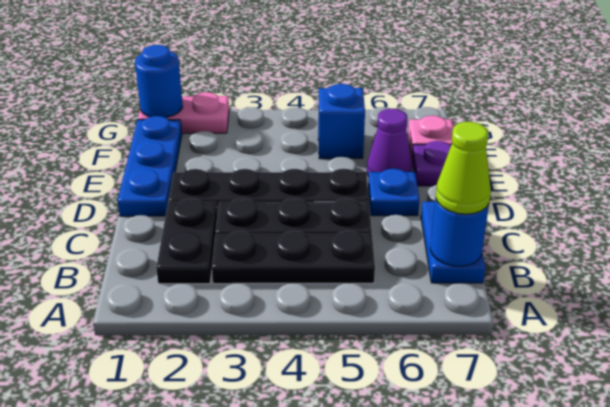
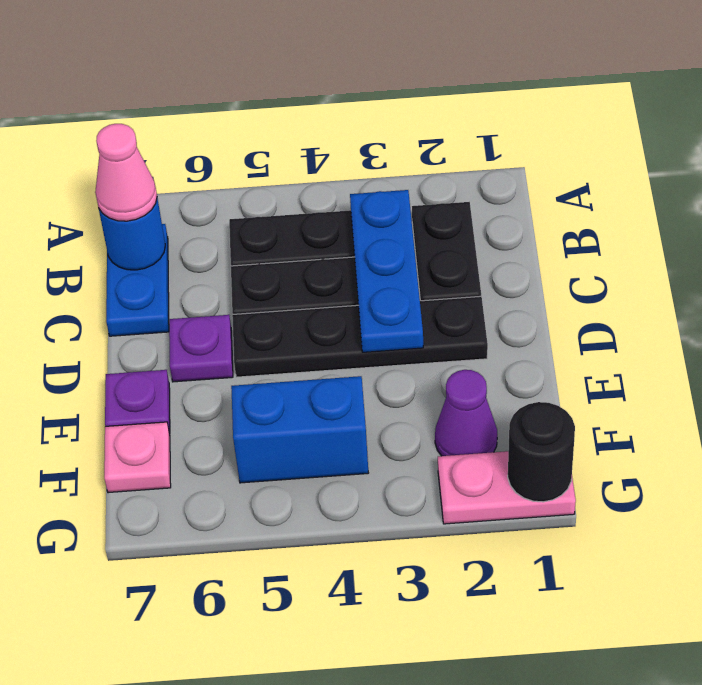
lime 1x1 cone [436,122,491,214] -> pink 1x1 cone [95,124,157,221]
blue 1x3 plate [118,116,182,216] -> blue 1x3 plate moved to [350,190,423,352]
blue 1x1 plate [368,169,420,216] -> purple 1x1 plate [169,315,233,382]
purple 1x1 cone [367,109,412,176] -> purple 1x1 cone moved to [435,370,497,456]
blue 1x1 brick [318,84,365,159] -> blue 1x2 brick [231,376,368,483]
blue 1x1 round brick [135,45,183,118] -> black 1x1 round brick [508,402,575,502]

